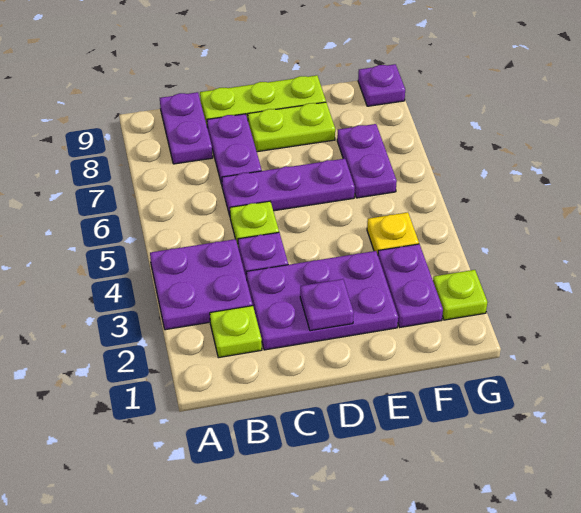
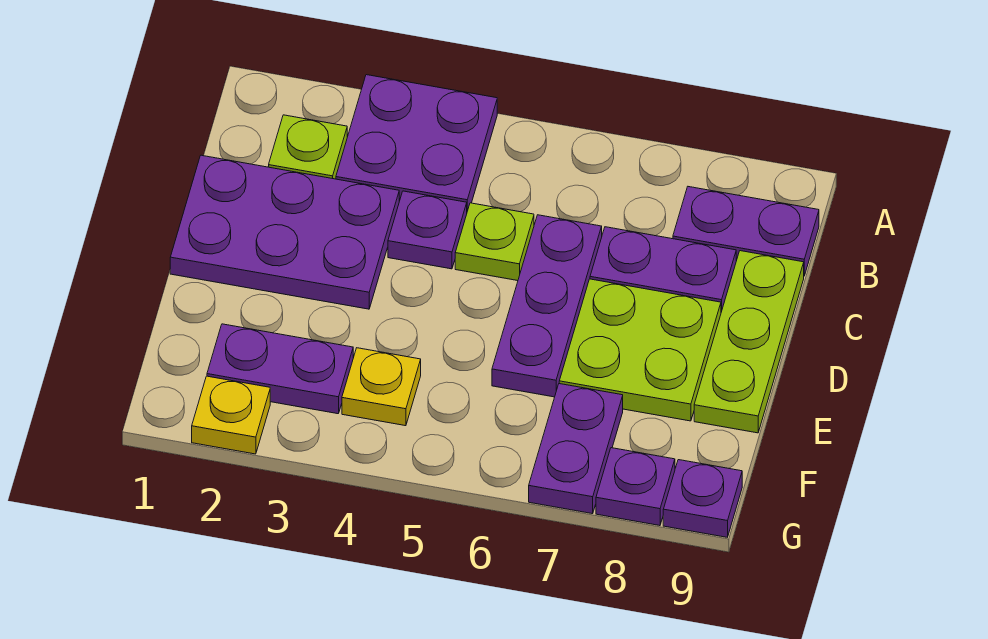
purple 2x3 plate [246,251,398,350] -> purple 2x3 plate turned to [170,155,399,309]
purple 1x1 plate [300,279,354,331] -> purple 1x1 plate moved to [596,448,675,526]
lime 1x2 plate [248,102,335,152] -> lime 2x2 plate [559,279,721,421]
purple 1x2 plate [337,124,397,198] -> purple 1x2 plate turned to [529,384,623,514]
lime 1x1 plate [433,270,487,320] -> yellow 1x1 plate [192,376,270,454]

